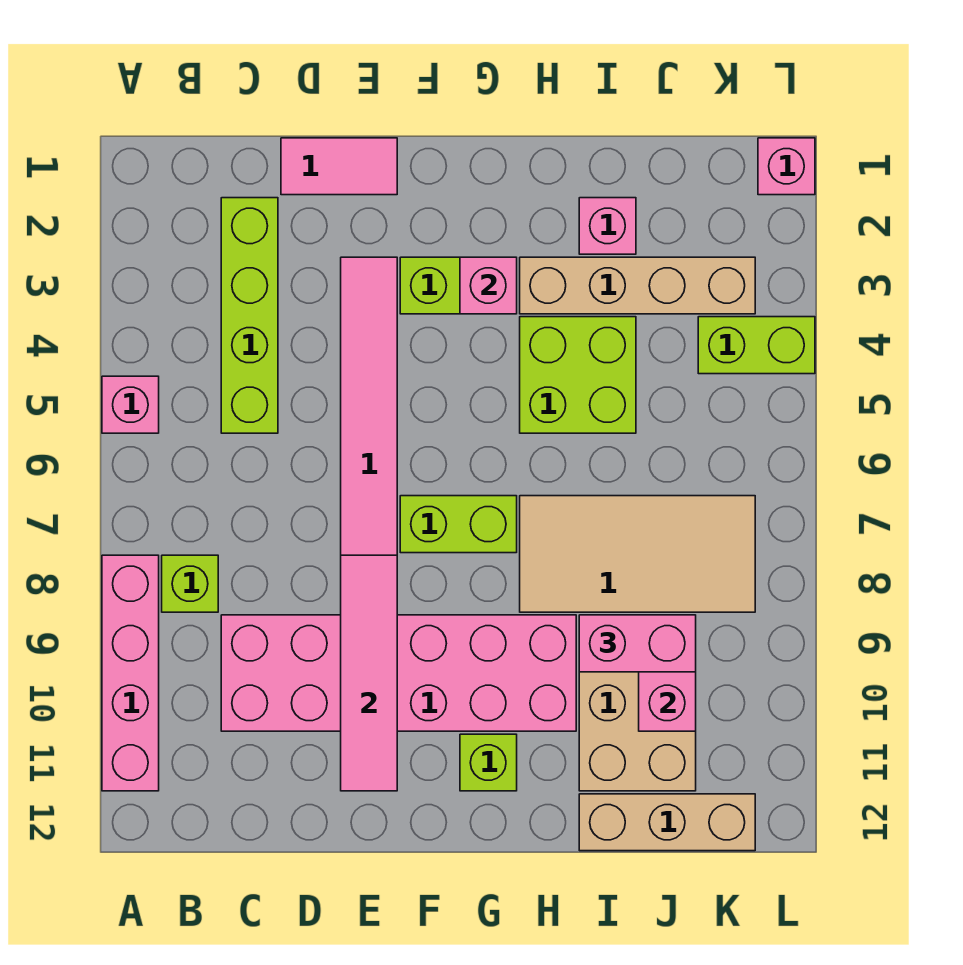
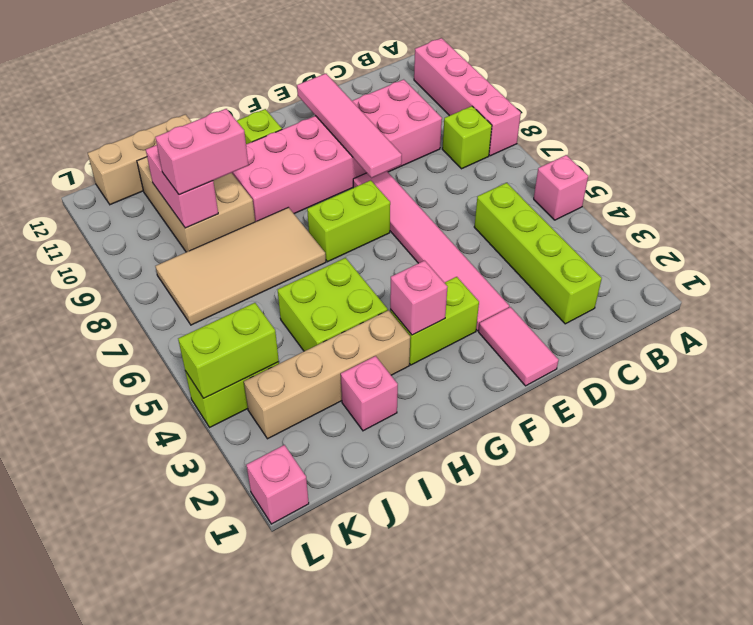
pink 1x2 tile [281,138,397,195] -> pink 1x2 tile turned to [479,307,559,386]
none -> lime 1x2 brick [178,303,279,398]

